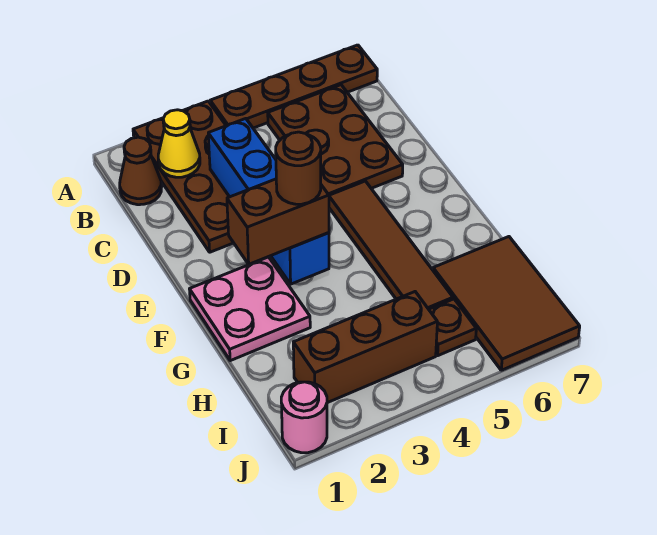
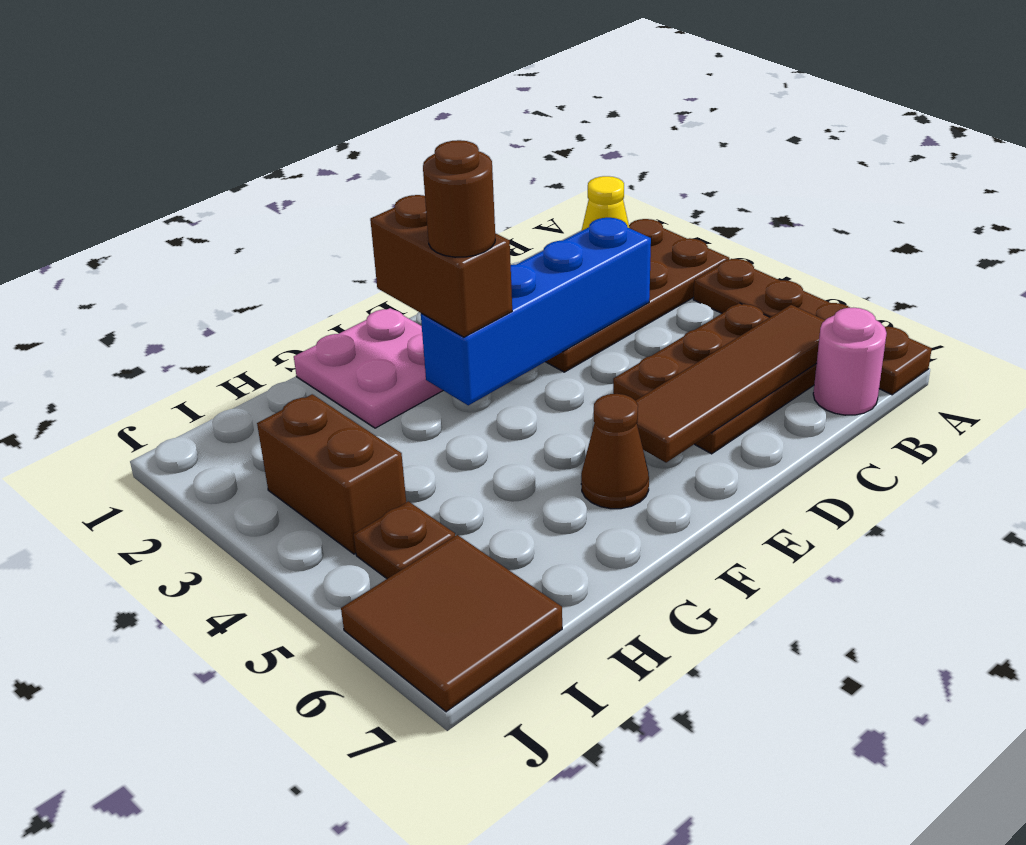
brown 1x1 cone [120,137,162,205] -> brown 1x1 cone moved to [581,394,649,509]
brown 1x4 tile [329,181,453,309] -> brown 1x4 tile moved to [636,305,825,463]
brown 2x3 tile [433,237,580,370] -> brown 2x2 tile [341,535,562,712]
brown 1x3 brick [293,292,437,403] -> brown 1x2 brick [257,394,406,554]
pink 1x1 round brick [281,382,327,453] -> pink 1x1 round brick moved to [813,308,887,415]

